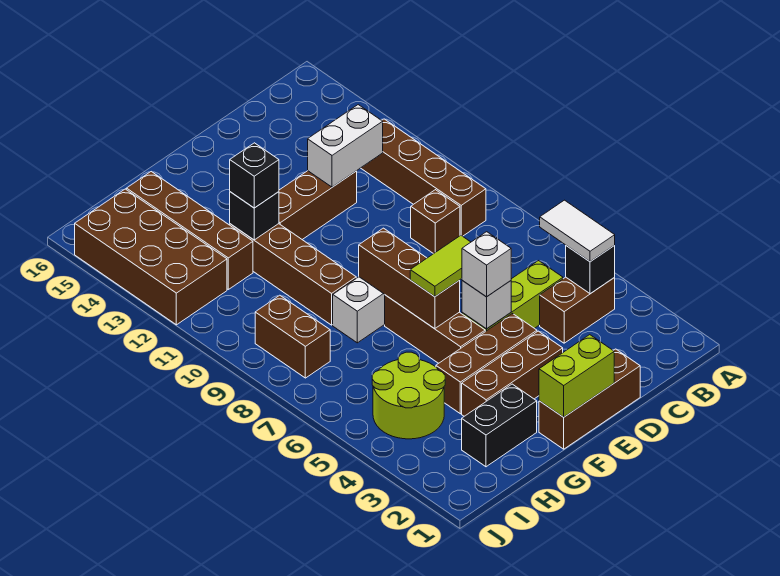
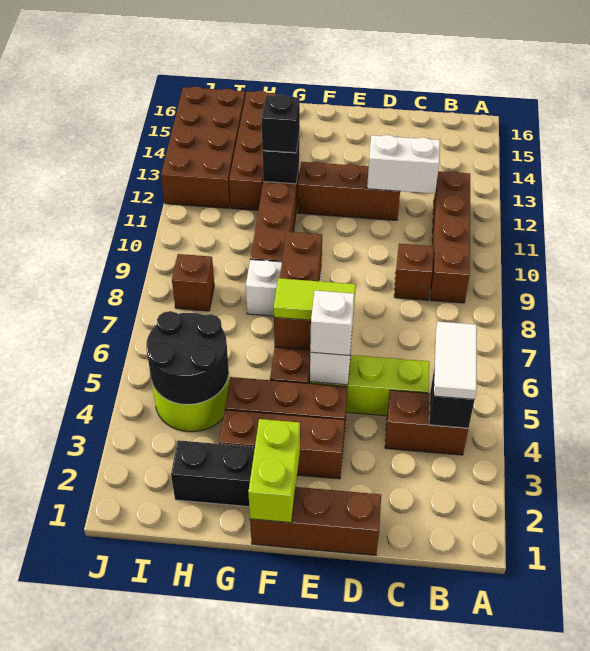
lime 1x2 brick [539,335,614,417] -> lime 1x2 brick turned to [248,419,300,523]
none -> black 2x2 round brick [146,311,229,405]
brown 1x2 brick [255,295,330,378] -> brown 1x1 brick [172,254,214,311]

